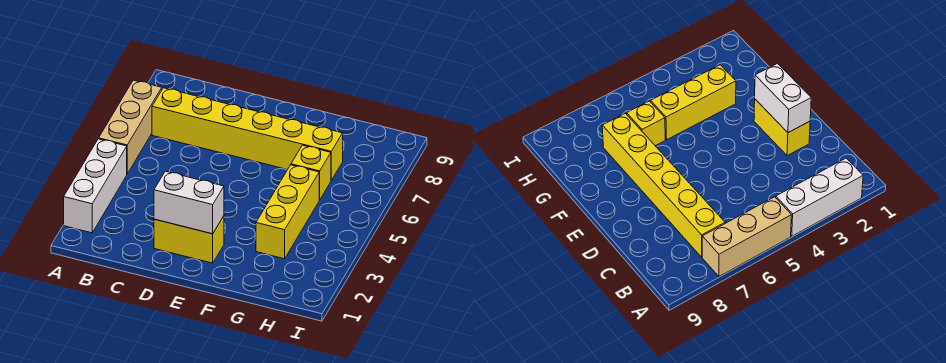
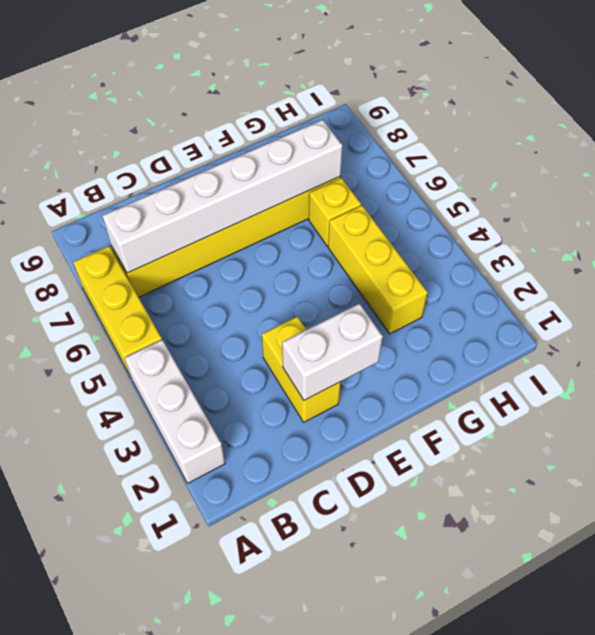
tan 1x3 brick [99,80,162,174] -> yellow 1x3 brick [73,246,162,379]
none -> white 1x6 brick [103,120,342,273]
yellow 1x2 brick [154,216,224,263] -> yellow 1x2 brick turned to [262,316,341,422]

